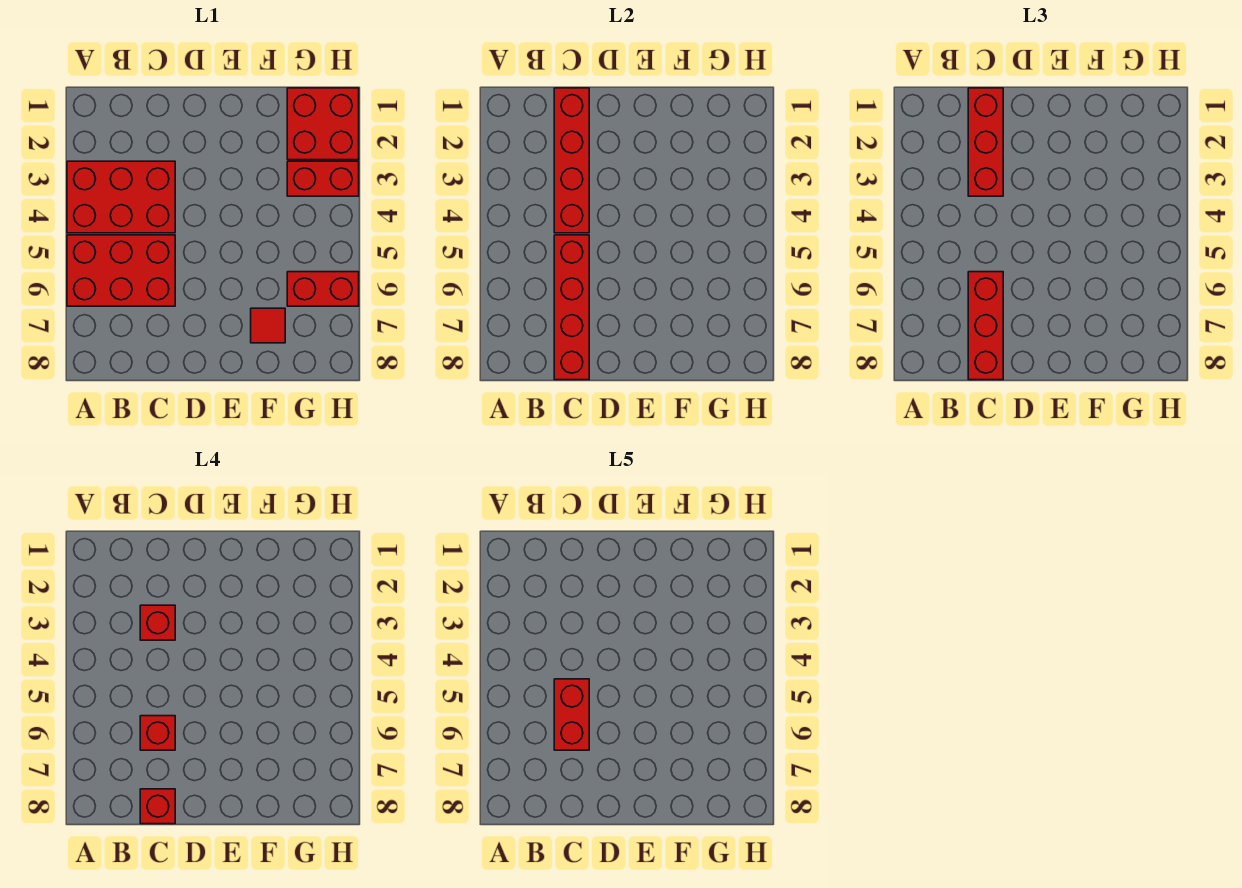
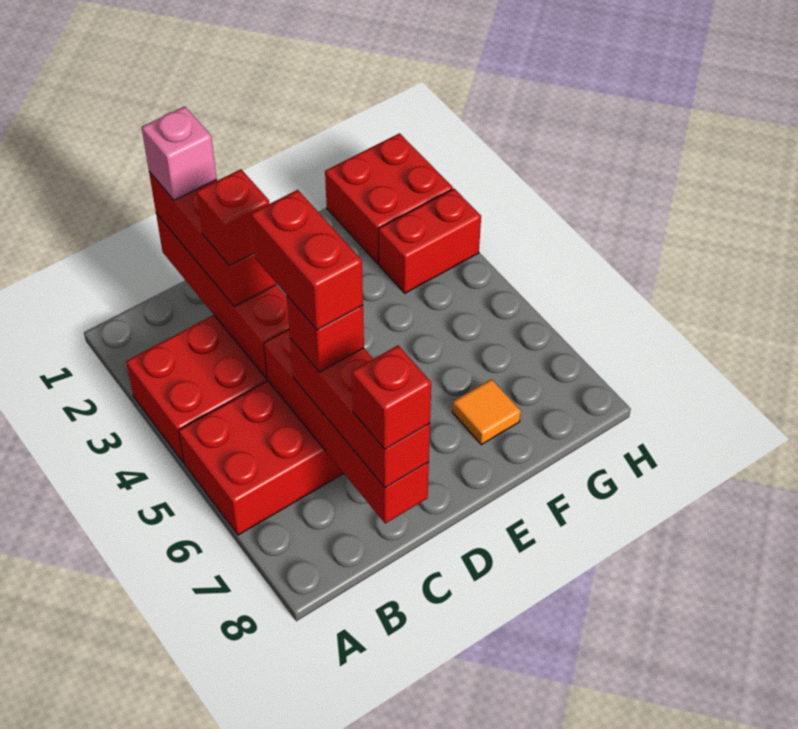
none -> pink 1x1 brick [142,106,217,200]
red 1x1 tile [251,308,285,343] -> orange 1x1 tile [453,379,521,445]
red 1x2 brick [287,272,359,306] -> none

